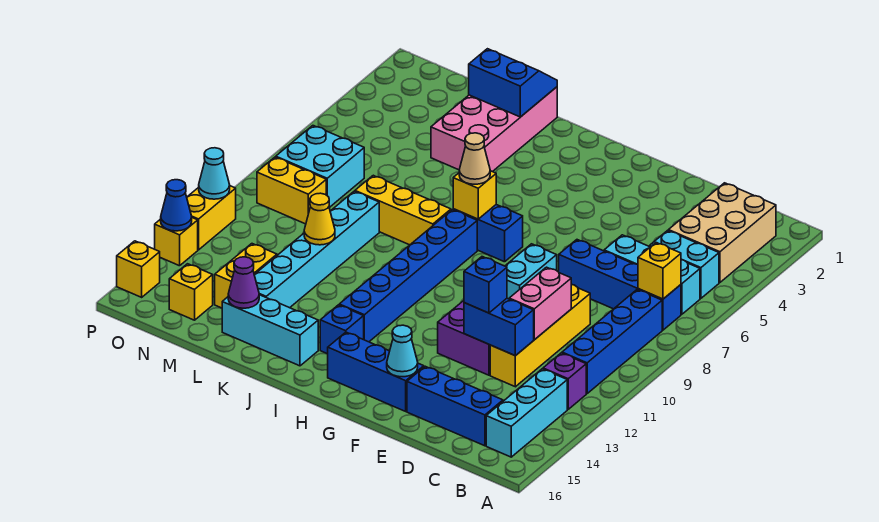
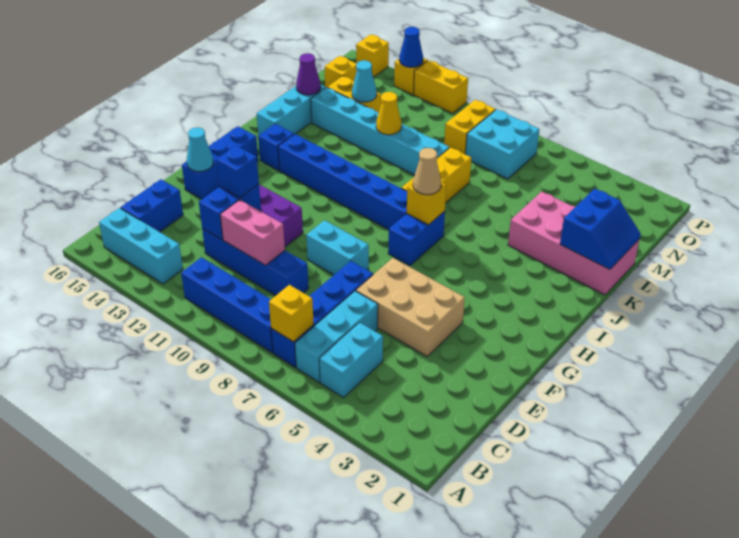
tan 2x3 brick [668,183,776,282] -> tan 2x3 brick moved to [356,258,465,356]
purple 1x1 brick [543,353,586,409] -> none
blue 1x3 brick [407,366,503,446] -> blue 1x2 brick [121,179,183,232]
yellow 1x4 brick [490,284,590,387] -> blue 1x4 brick [202,228,309,296]
cyan 1x1 cone [199,148,230,199] -> cyan 1x1 cone moved to [352,60,377,102]

